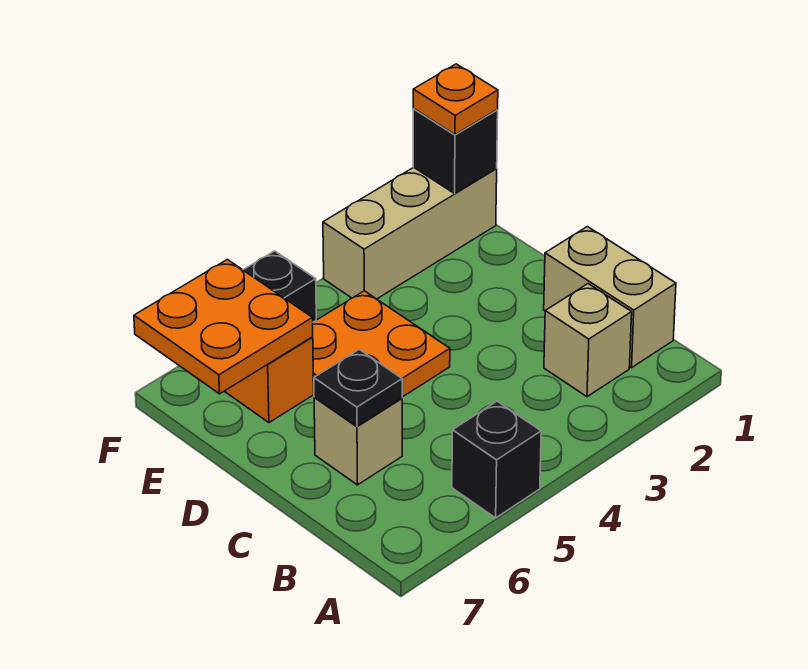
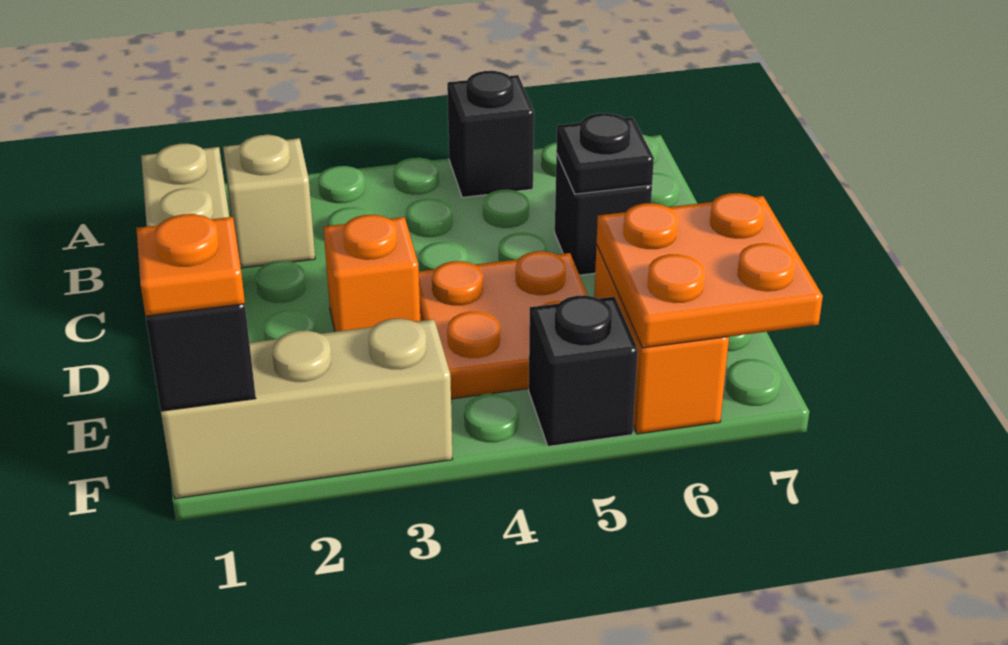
tan 1x1 brick [314,397,402,485] -> black 1x1 brick [555,154,652,275]
none -> orange 1x1 brick [323,215,420,332]

